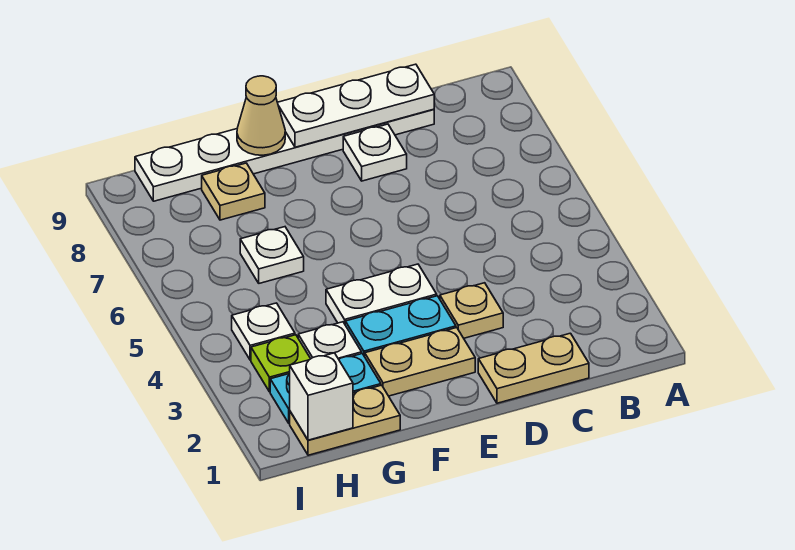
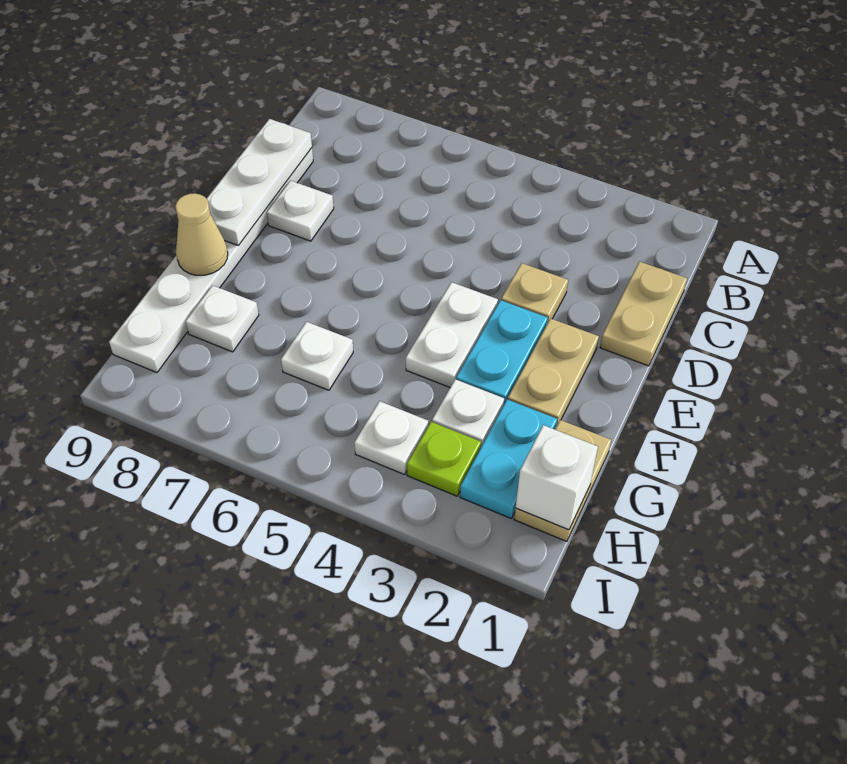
tan 1x1 plate [202,163,265,220] -> white 1x1 plate [186,285,259,352]

